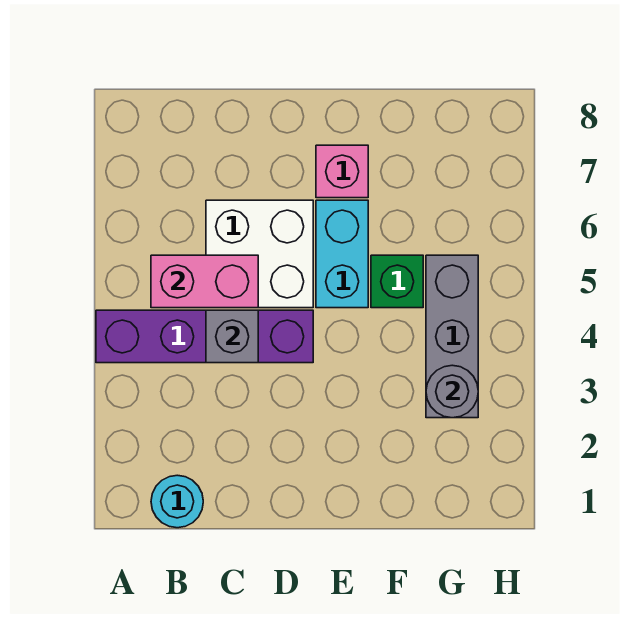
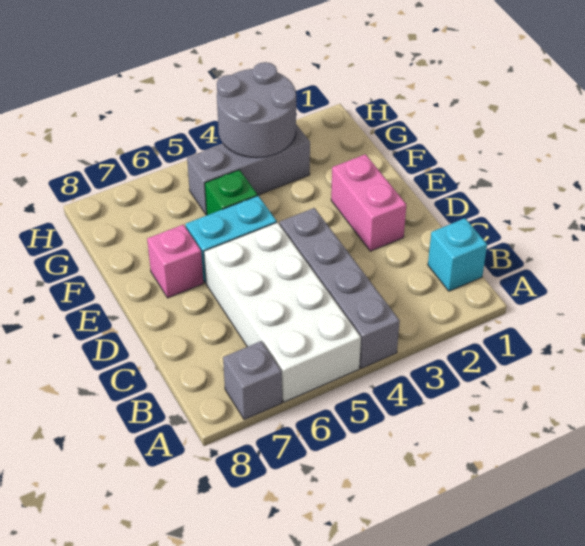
purple 1x4 brick [96,310,313,363] -> grey 1x4 brick [280,208,400,368]
cyan 1x1 round brick [151,475,203,528] -> cyan 1x1 brick [428,218,487,291]
pink 1x2 brick [151,255,258,308] -> pink 1x2 brick moved to [331,154,406,251]
grey 1x1 brick [206,310,258,363] -> grey 1x1 brick moved to [223,341,282,420]
white 2x2 brick [206,200,313,308] -> white 2x4 brick [204,222,361,402]
grey 1x1 round brick [426,365,478,418] -> grey 2x2 round brick [217,62,296,158]

